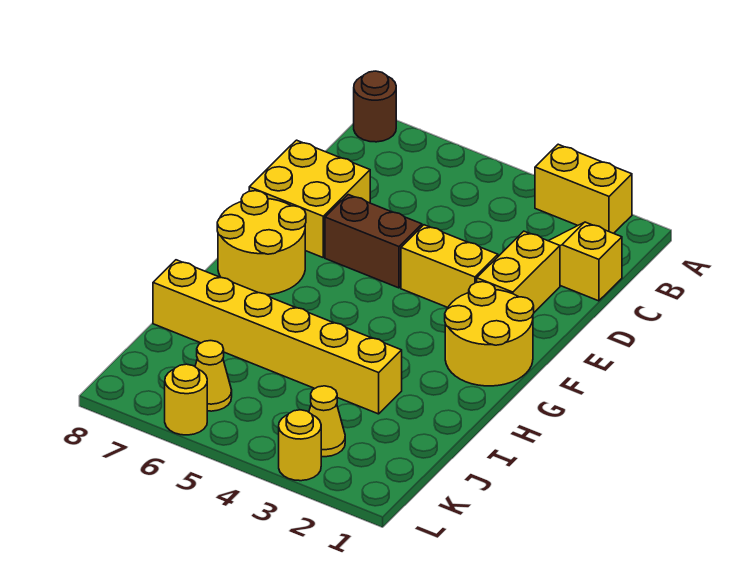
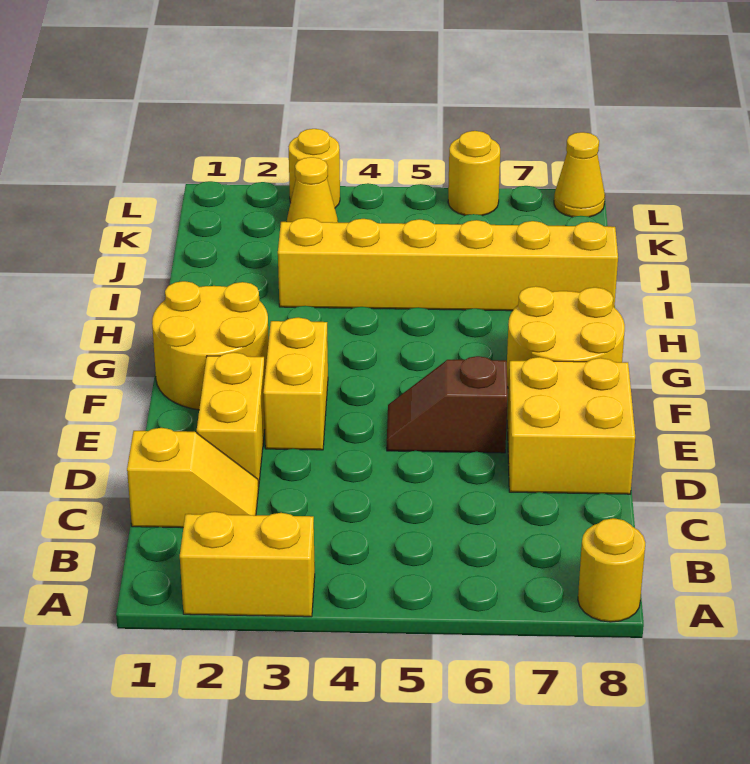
brown 1x1 round brick [354,71,396,142] -> yellow 1x1 round brick [578,518,645,622]
yellow 1x2 brick [401,225,498,307] -> yellow 1x2 brick turned to [263,317,328,450]
brown 1x2 brick [325,195,422,288] -> brown 1x2 slope [387,356,508,453]
yellow 1x1 cone [195,341,232,411] -> yellow 1x1 cone moved to [554,132,605,217]

